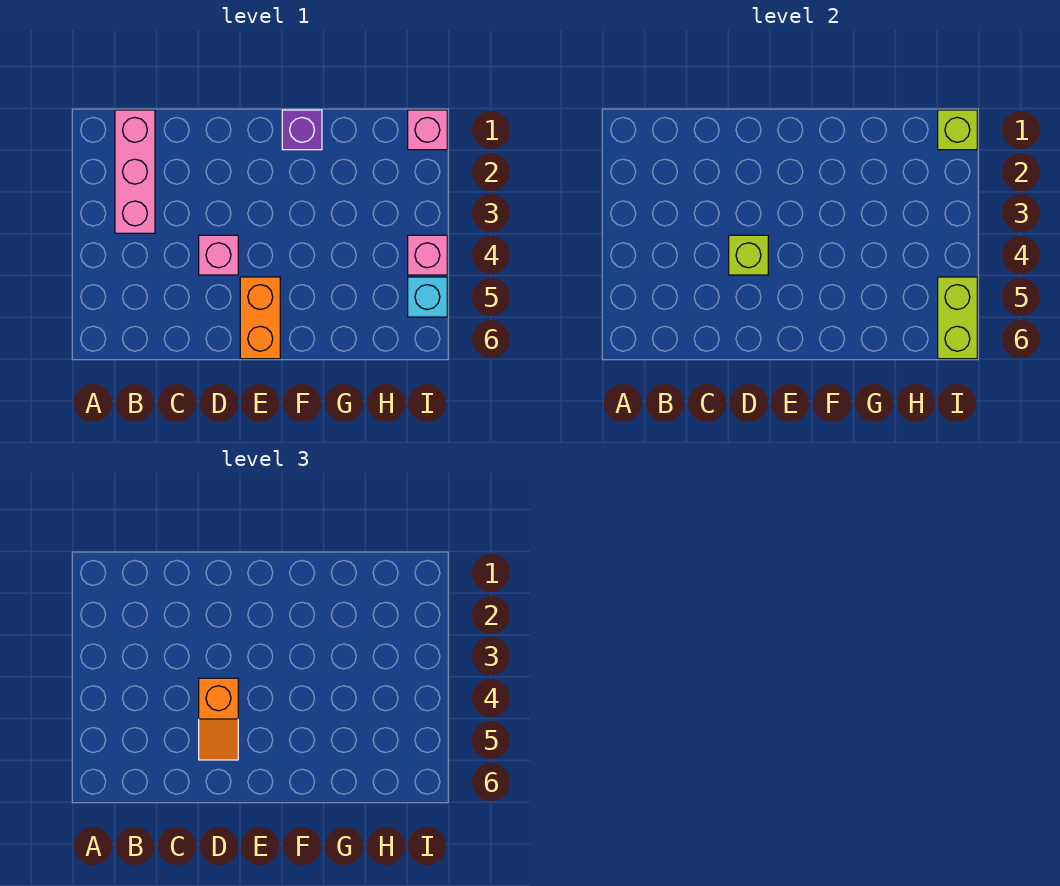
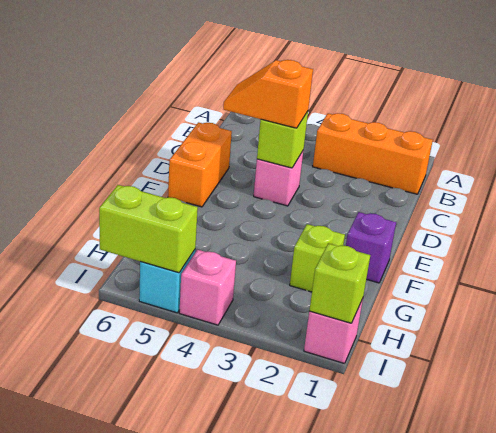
pink 1x3 brick [115,110,155,233] -> orange 1x3 brick [313,113,433,194]
orange 1x2 brick [240,277,280,359] -> orange 1x2 brick turned to [168,122,232,207]
none -> lime 1x1 brick [290,224,345,292]

